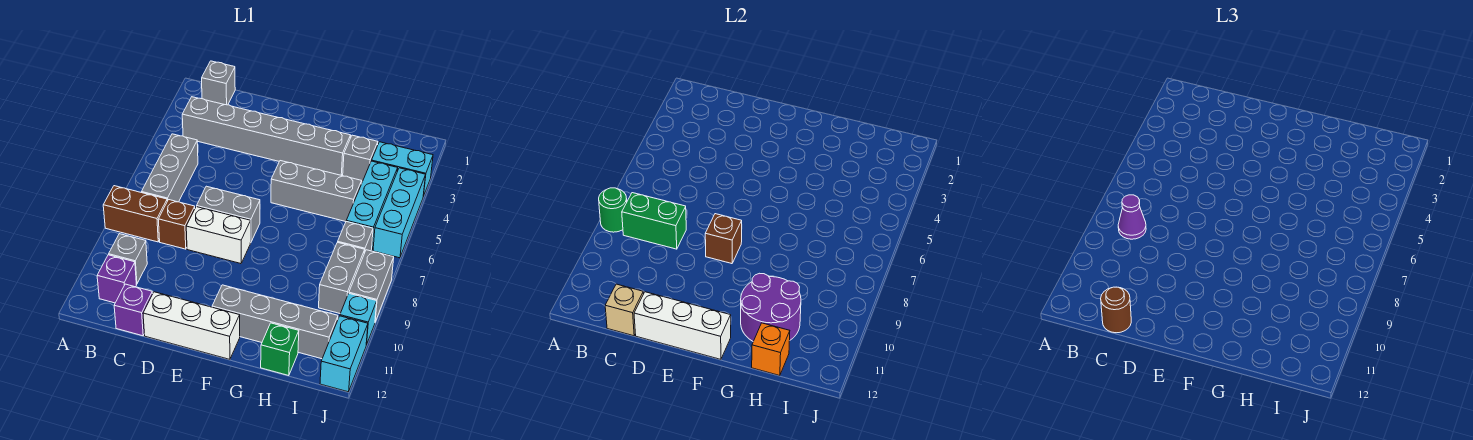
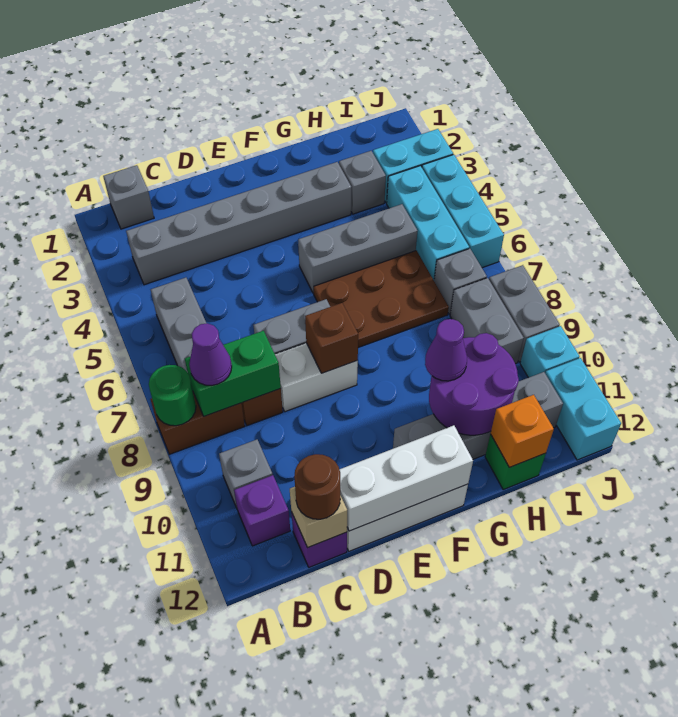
none -> brown 2x3 plate [314,251,449,348]
none -> purple 1x1 cone [425,319,467,381]

